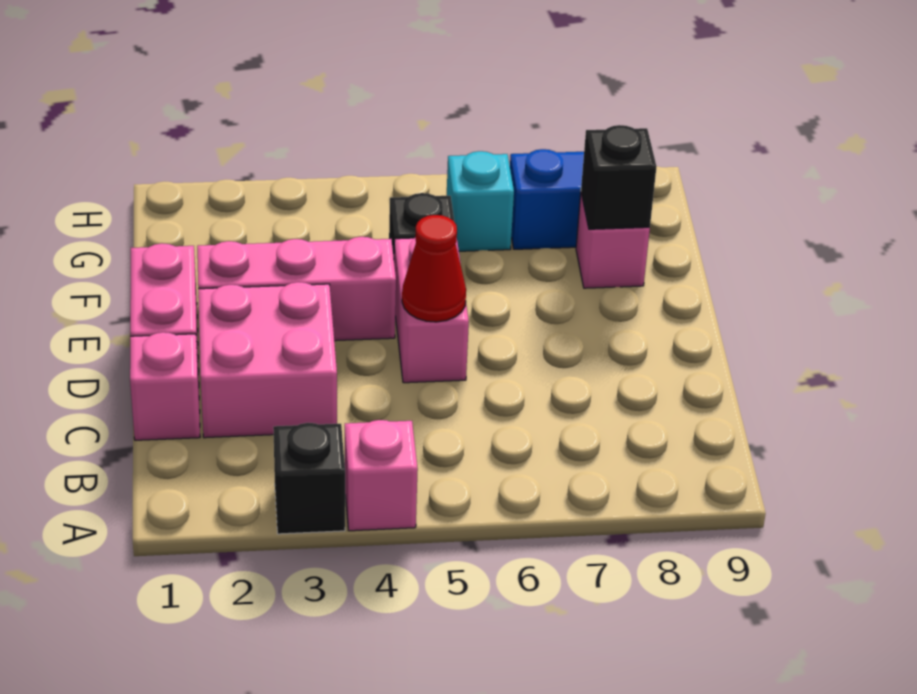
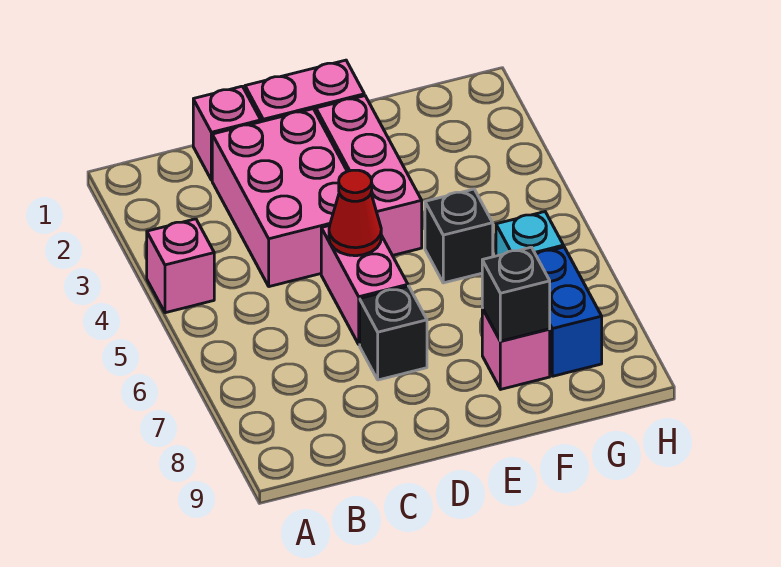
black 1x1 brick [273,423,345,534] -> black 1x1 brick moved to [360,286,427,380]
pink 2x2 brick [198,282,337,438] -> pink 2x3 brick [212,109,347,287]
pink 1x2 brick [394,238,469,383] -> pink 1x2 brick turned to [321,226,408,344]

